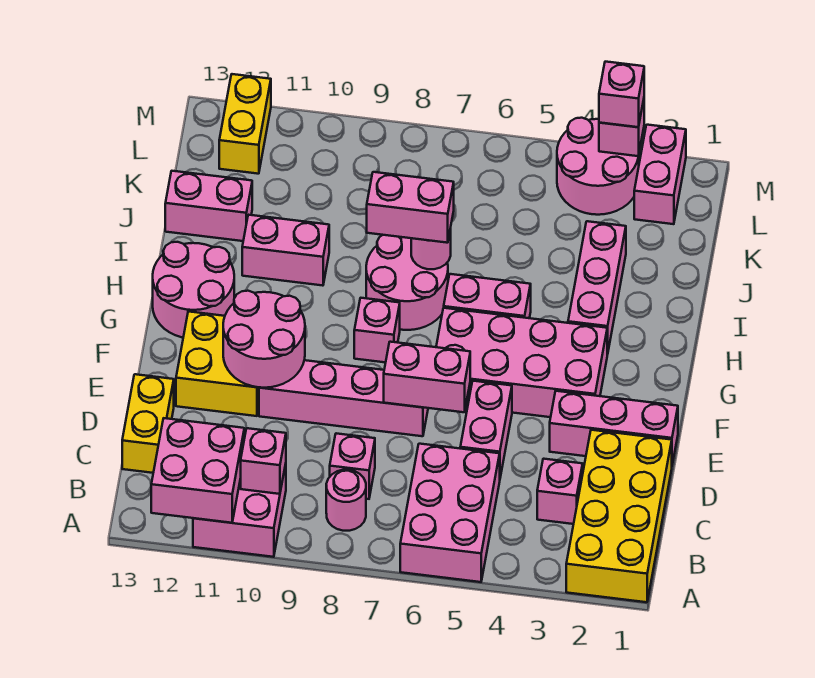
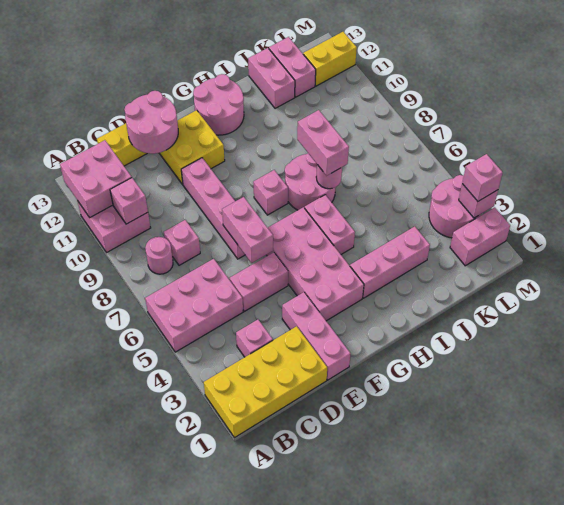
pink 2x2 round brick [223,291,305,388] -> pink 2x2 round brick moved to [124,91,178,154]
pink 1x2 brick [242,215,329,286] -> pink 1x2 brick moved to [269,37,316,97]

